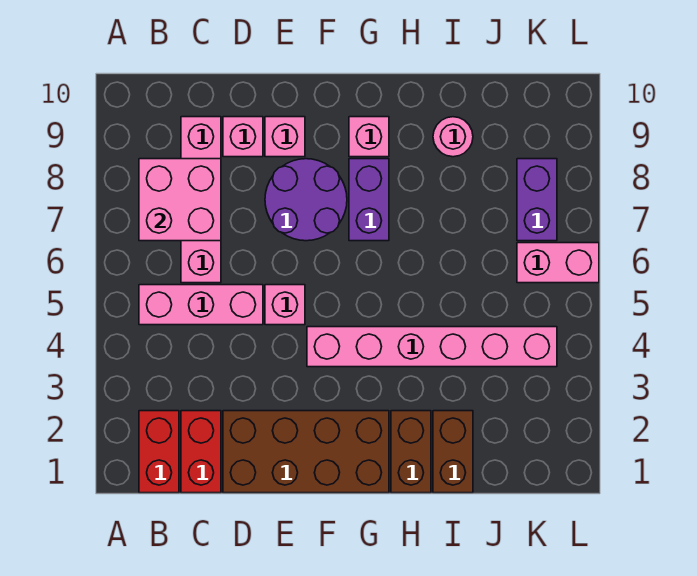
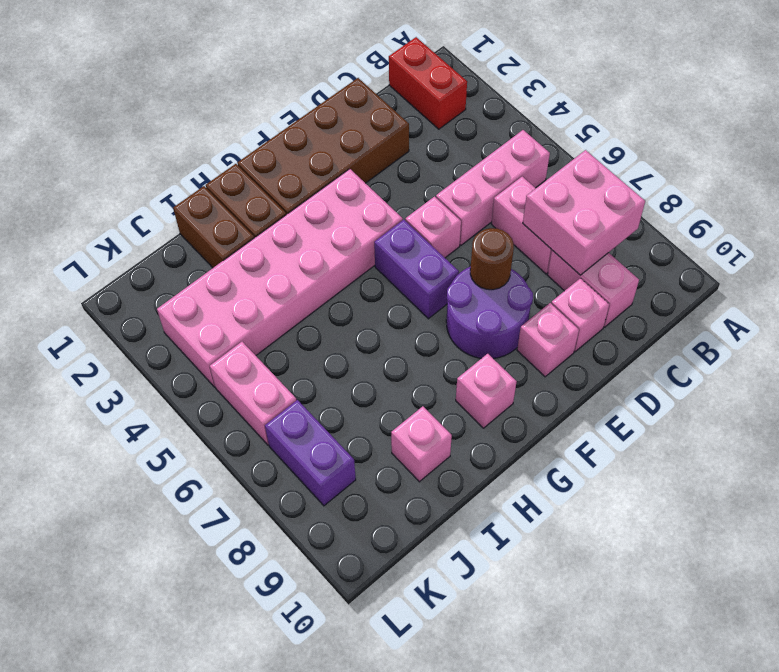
red 1x2 brick [181,411,221,493] -> none
none -> brown 1x1 round brick [470,228,514,290]
pink 1x6 brick [307,327,557,367] -> pink 2x6 brick [157,169,403,387]
purple 1x2 brick [349,159,389,241] -> purple 1x2 brick moved to [374,220,459,319]
pink 1x1 round brick [433,117,473,157] -> pink 1x1 brick [391,406,452,482]
pink 1x2 brick [517,243,599,283] -> pink 1x2 brick turned to [210,342,296,445]

